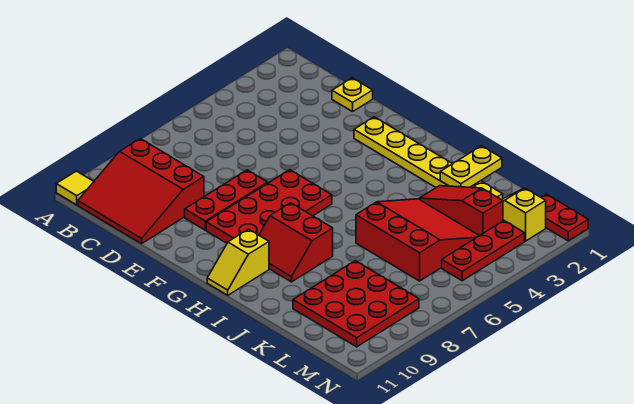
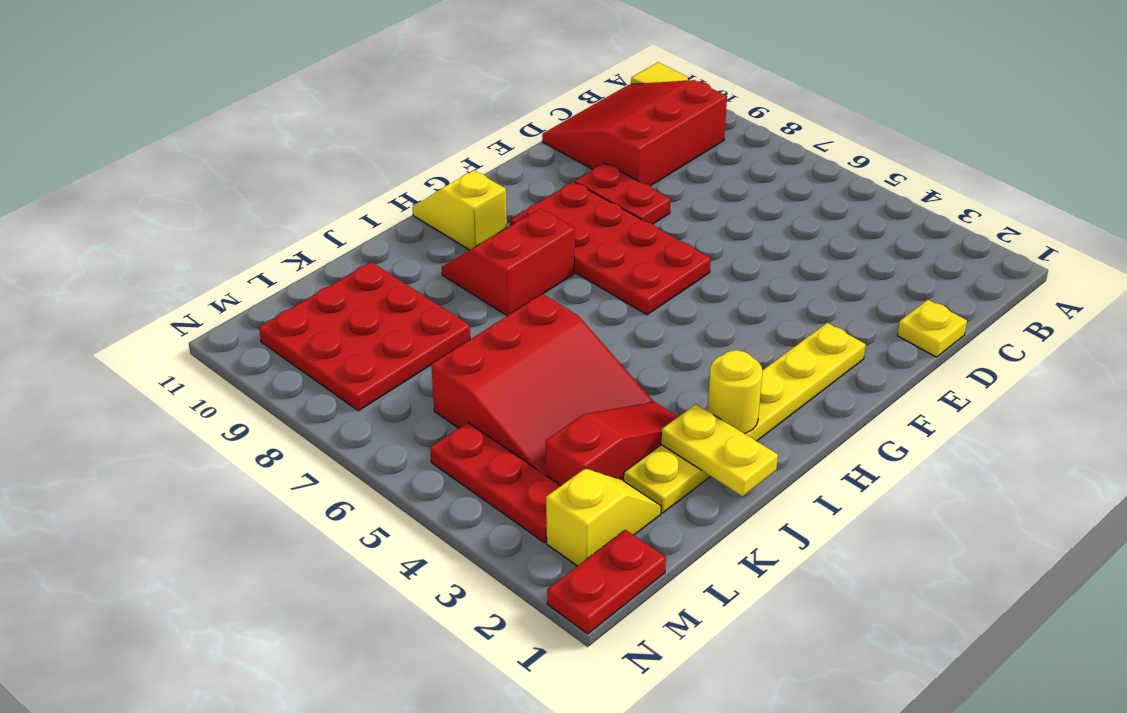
red 1x3 plate [185,170,268,230] -> red 1x2 plate [575,163,671,224]
none -> yellow 1x1 round brick [708,350,762,434]

